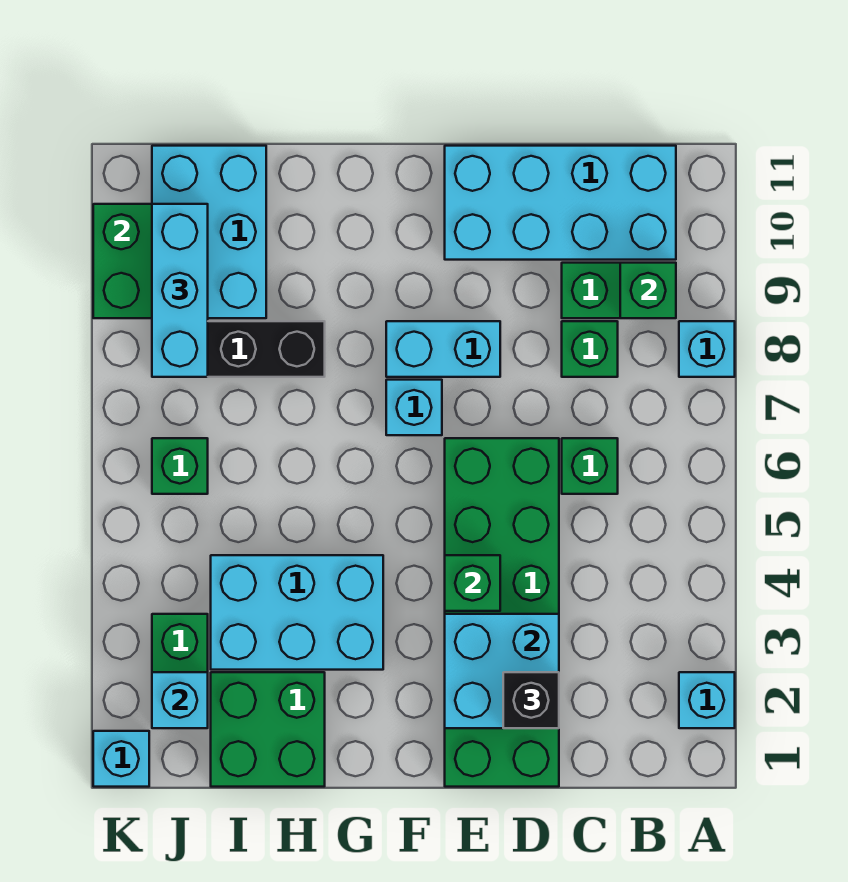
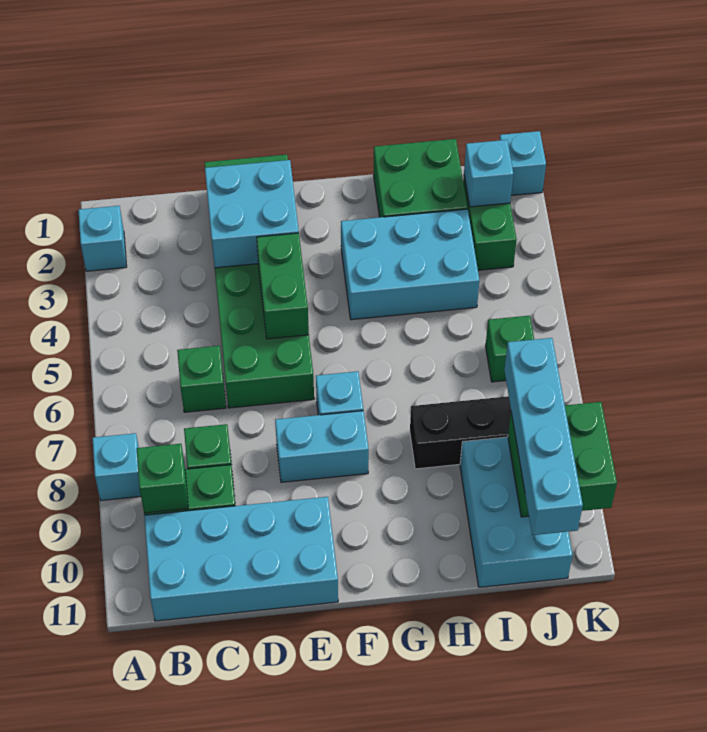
black 1x1 brick [503,672,559,728] -> none
green 1x1 brick [445,555,500,611] -> green 1x2 brick [257,233,309,339]
cyan 1x3 brick [152,204,208,377] -> cyan 1x4 brick [504,338,583,535]

